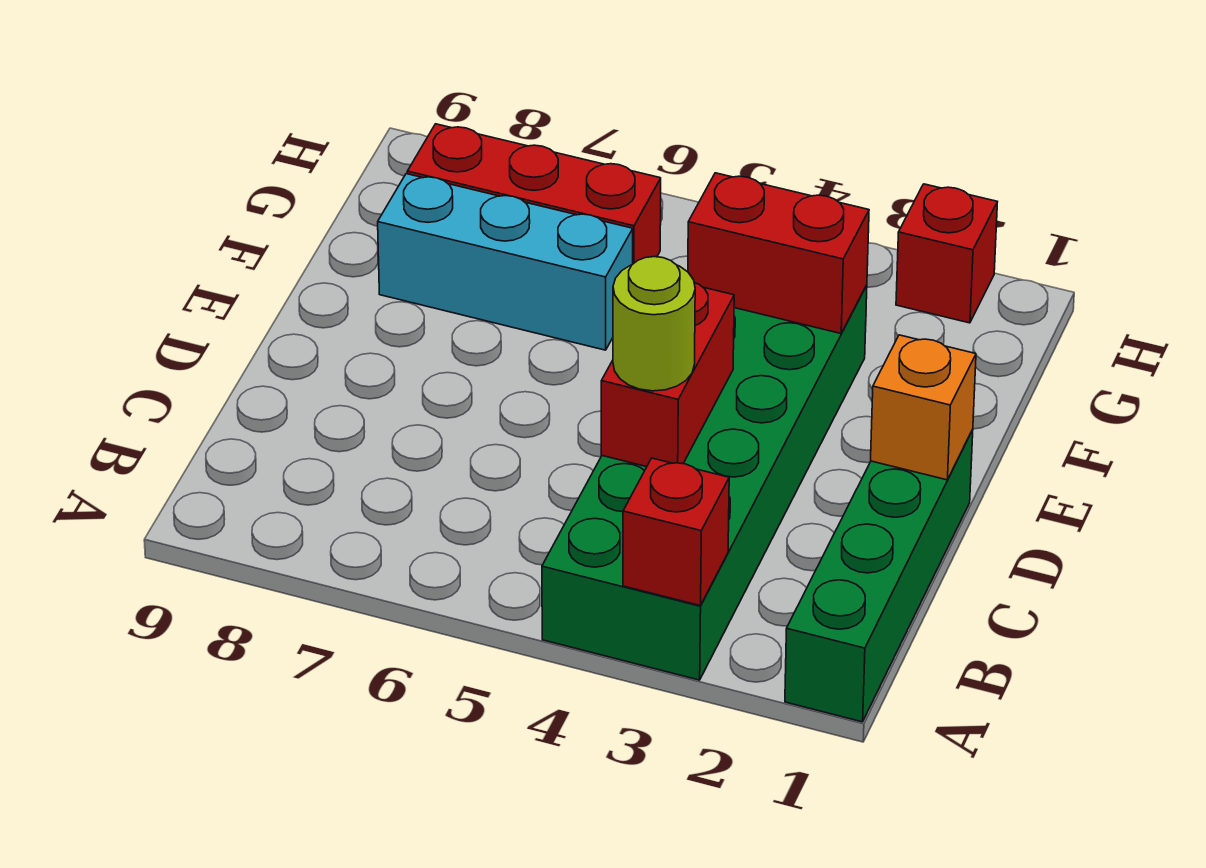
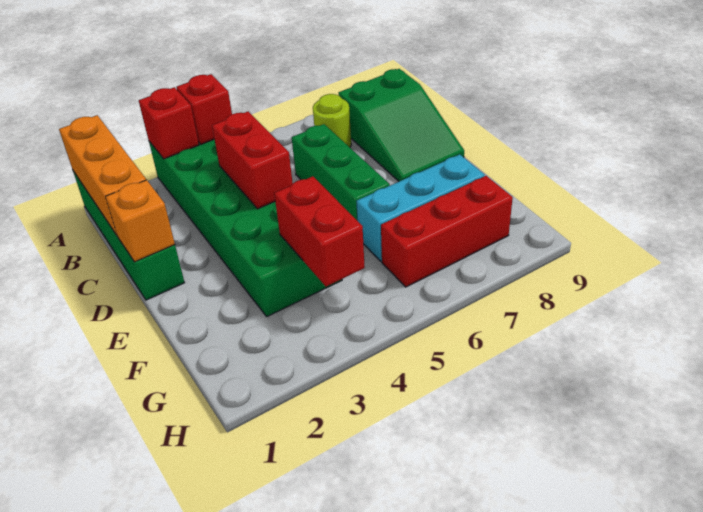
none -> orange 1x3 brick [59,115,146,235]
none -> green 2x3 slope [339,69,464,181]
lime 1x1 round brick [613,257,695,391] -> lime 1x1 round brick moved to [313,94,351,147]
none -> green 1x3 brick [292,124,390,220]
red 1x2 brick [688,173,869,334] -> red 1x2 brick turned to [274,176,365,286]
red 1x1 brick [896,184,997,323] -> red 1x1 brick moved to [176,74,232,144]

